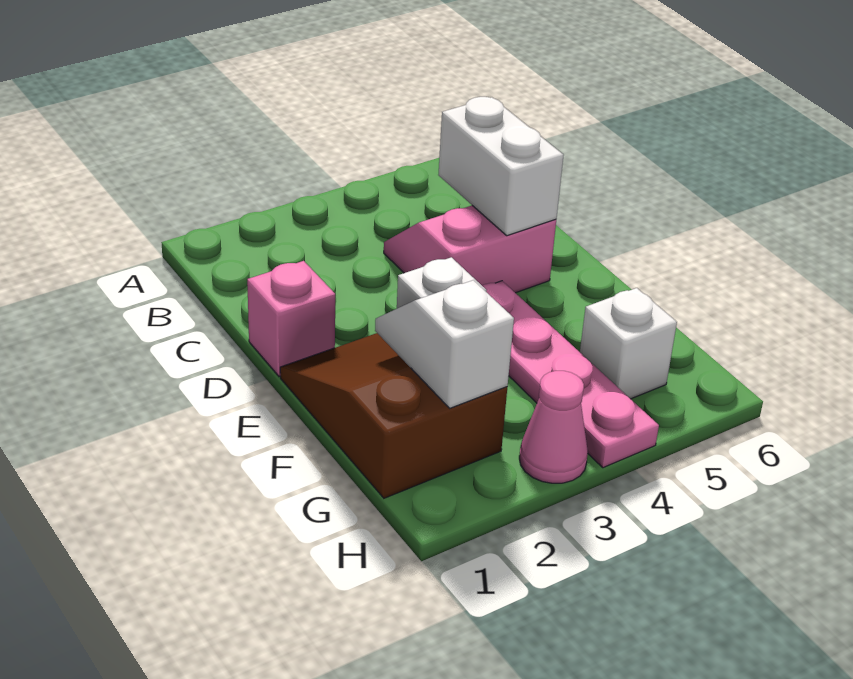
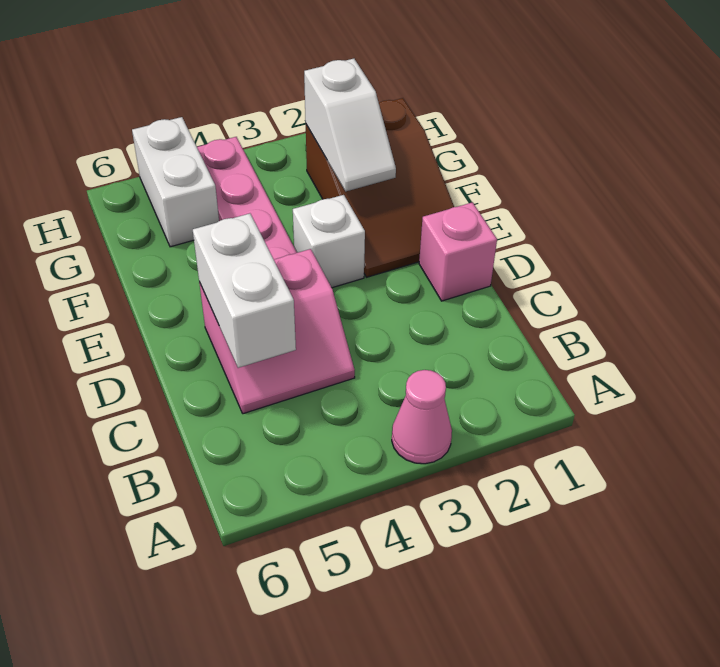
white 1x1 brick [580,288,677,399] -> white 1x2 brick [132,117,219,247]
pink 1x1 cone [519,371,588,483] -> pink 1x1 cone moved to [392,370,452,464]

